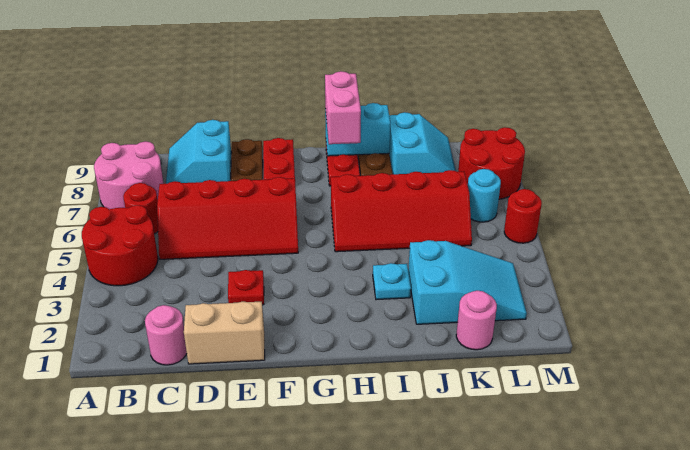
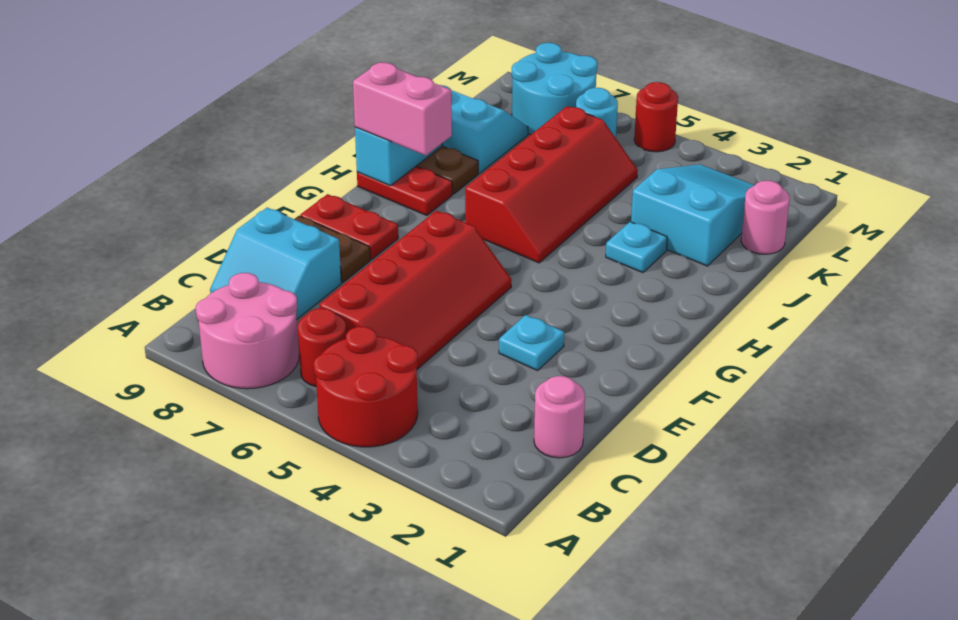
tan 1x2 brick [184,302,265,364] -> none
red 1x1 plate [228,270,264,305] -> cyan 1x1 plate [499,315,564,371]
red 2x2 round brick [458,127,525,199] -> cyan 2x2 round brick [512,43,597,135]

